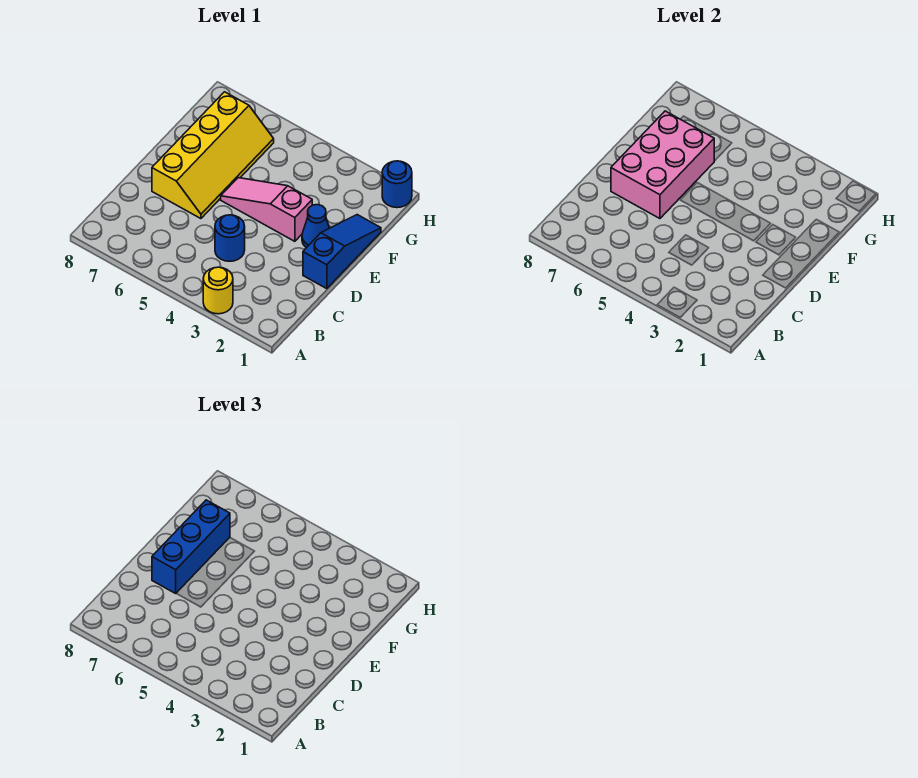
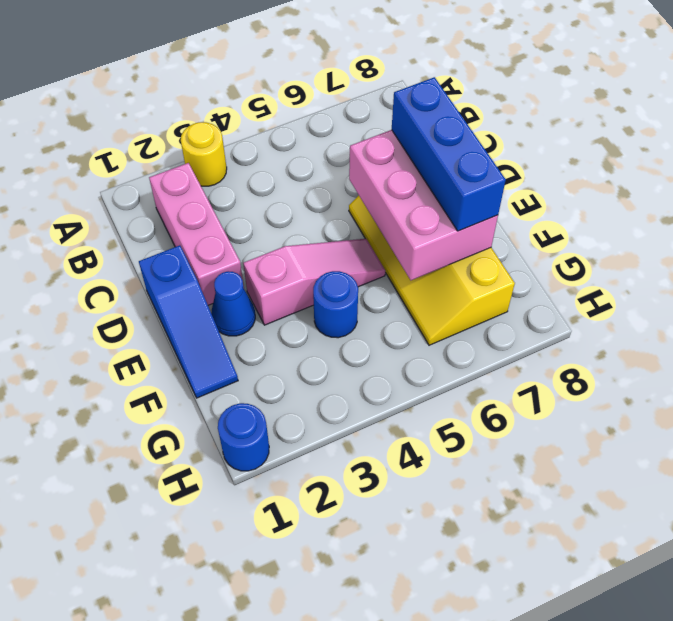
none -> pink 1x3 brick [149,163,244,305]
blue 1x1 round brick [215,215,245,261] -> blue 1x1 round brick moved to [313,271,358,338]

